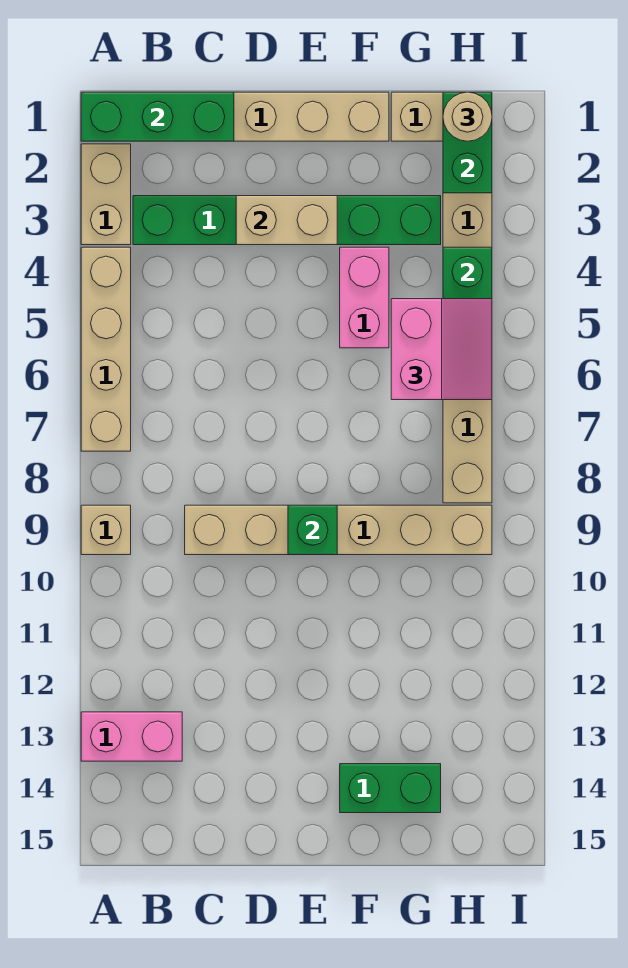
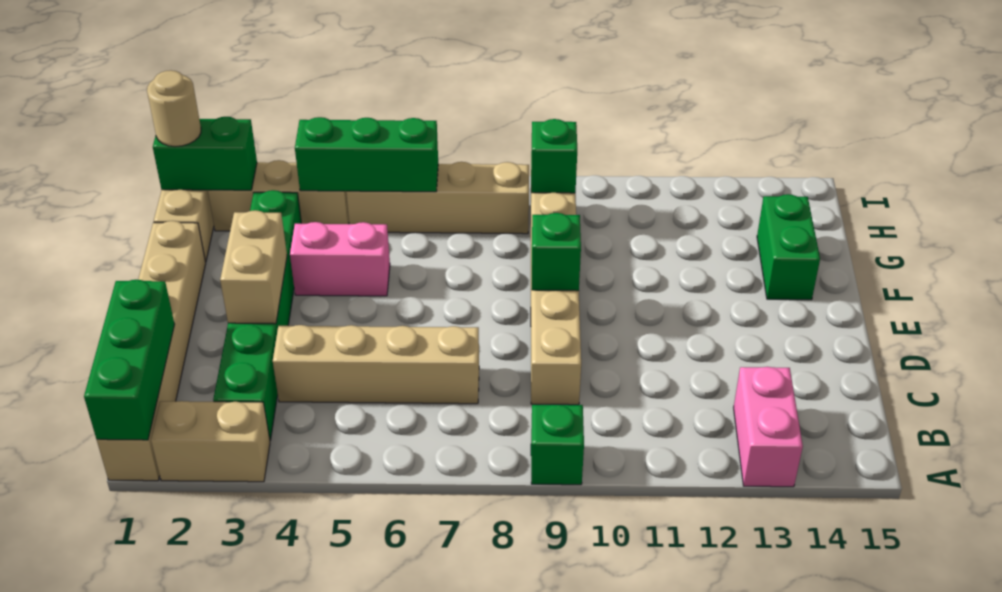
tan 1x4 brick [81,247,131,451] -> tan 1x4 brick moved to [273,325,479,404]
tan 1x1 brick [81,505,131,555] -> green 1x1 brick [531,405,584,485]
pink 2x2 slope [391,299,492,400] -> none
none -> green 1x1 brick [531,119,577,193]

